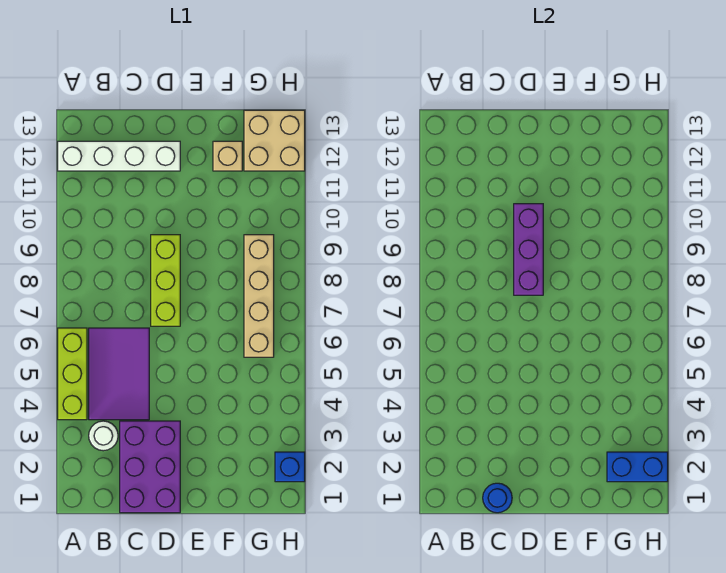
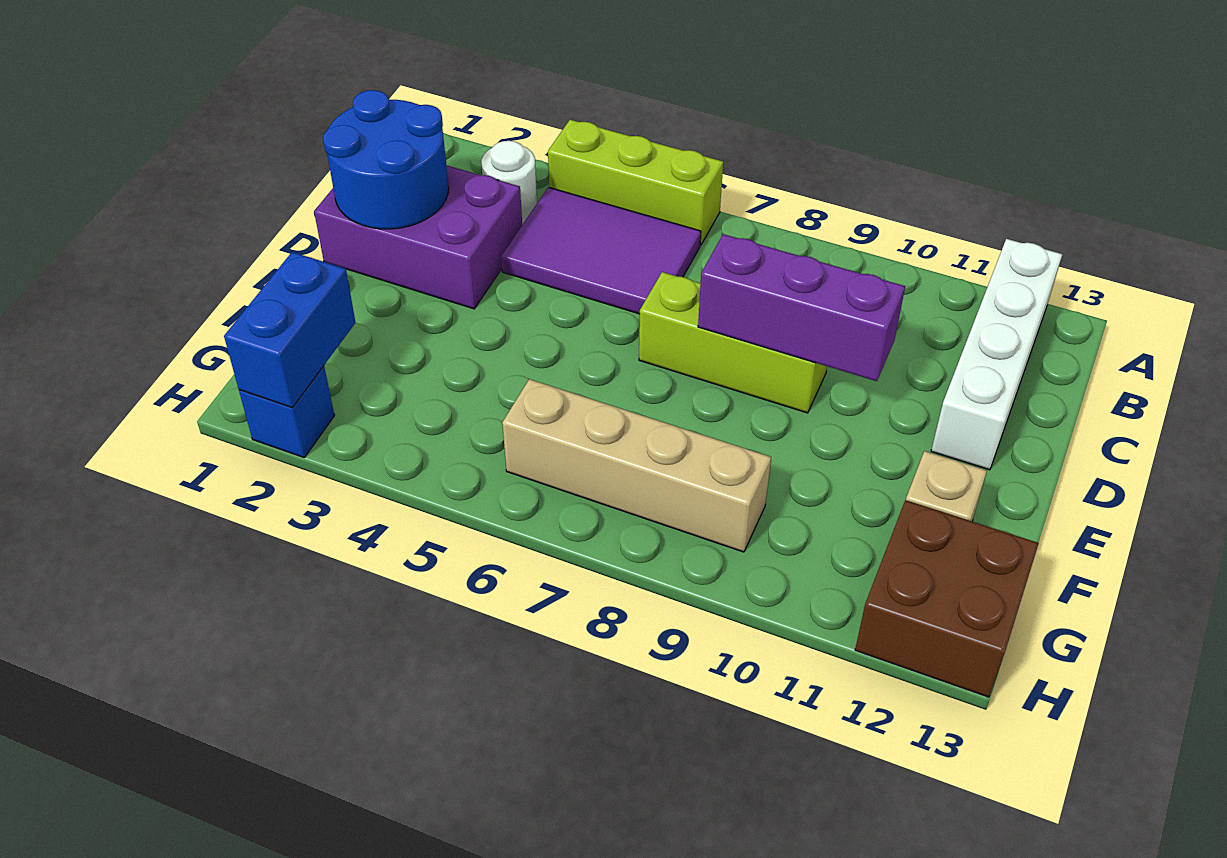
blue 1x1 round brick [483,483,512,513] -> blue 2x2 round brick [323,90,449,229]
tan 2x2 brick [244,110,305,171] -> brown 2x2 brick [855,500,1039,697]

